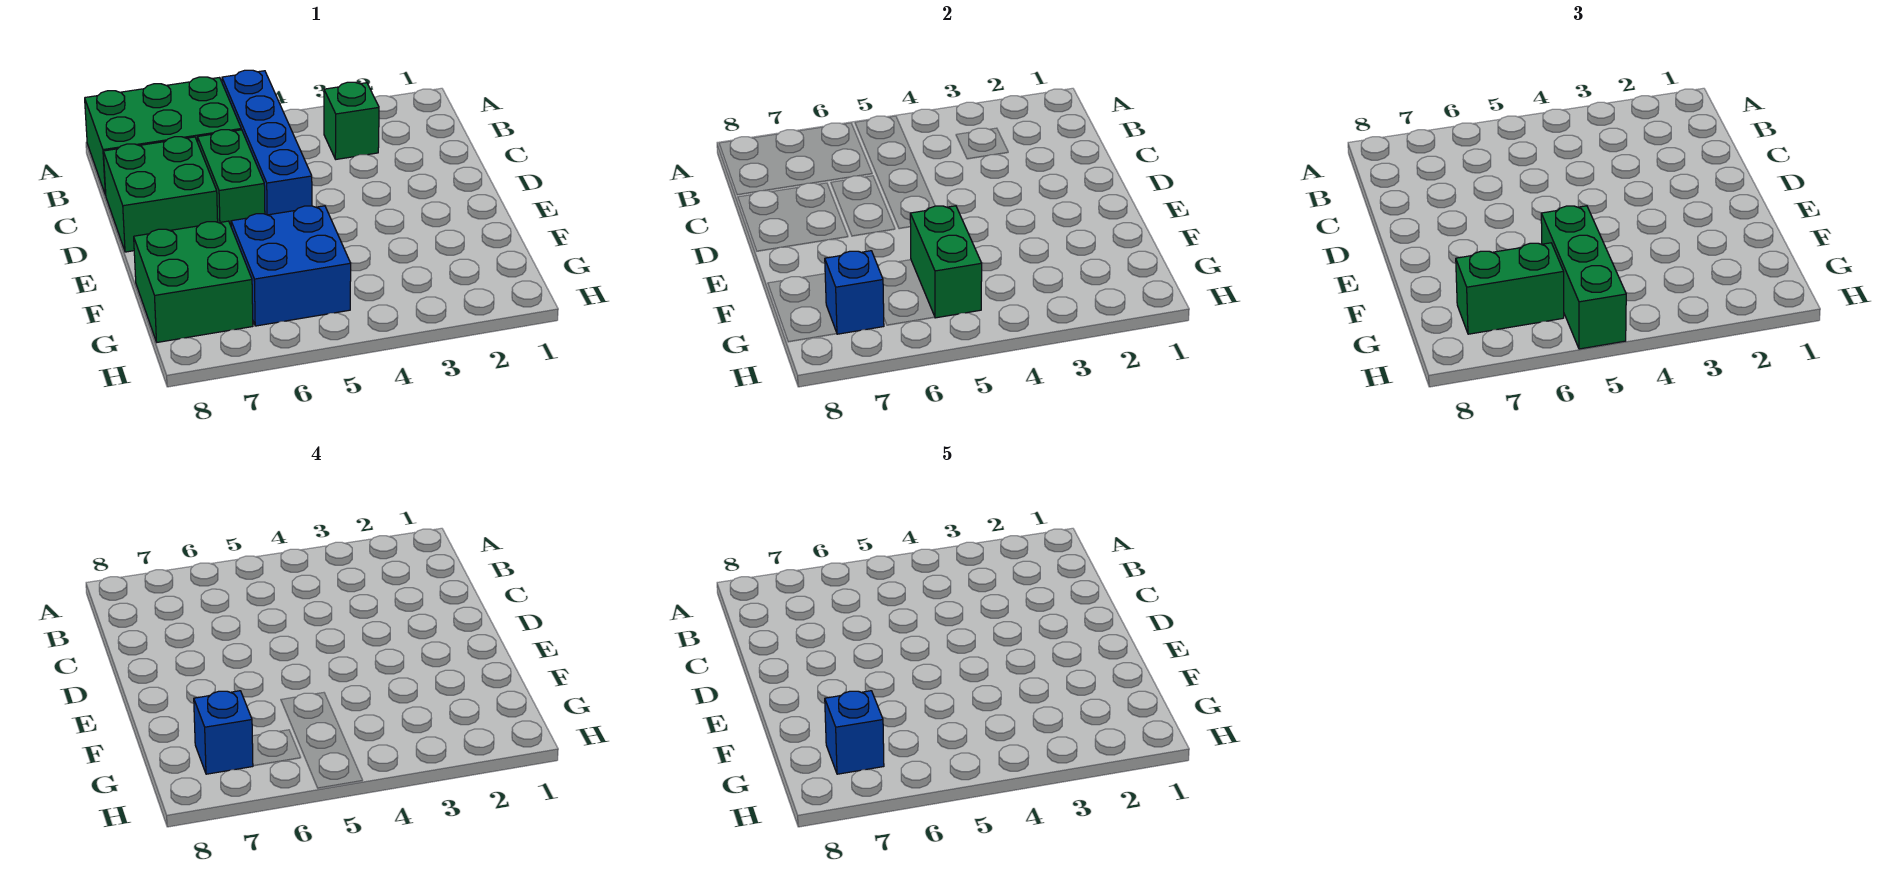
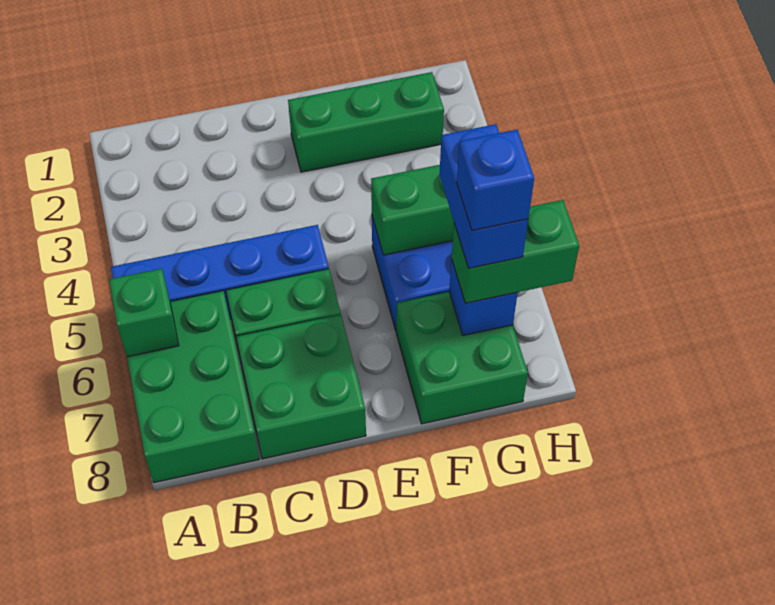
green 1x1 brick [324,82,379,159] -> green 1x1 brick moved to [109,269,179,357]
green 1x3 brick [1541,206,1626,349] -> green 1x3 brick moved to [288,72,444,172]
green 1x2 brick [1456,243,1564,334] -> green 1x2 brick turned to [451,200,579,303]
blue 1x1 brick [194,691,253,774] -> blue 1x2 brick [439,124,528,268]

